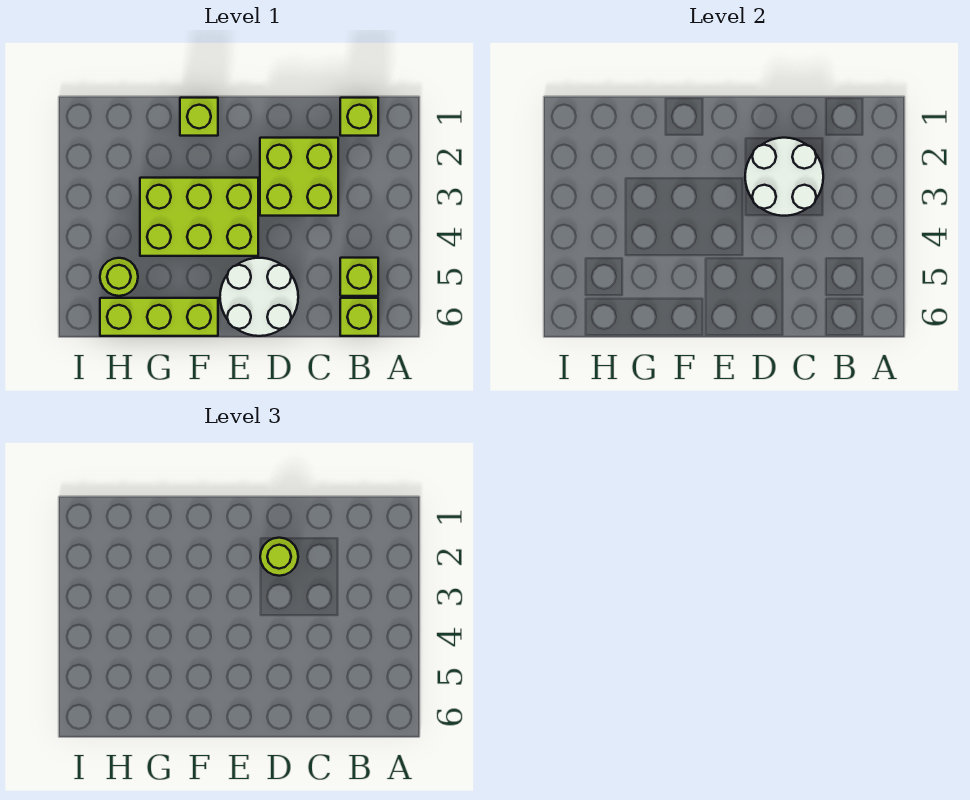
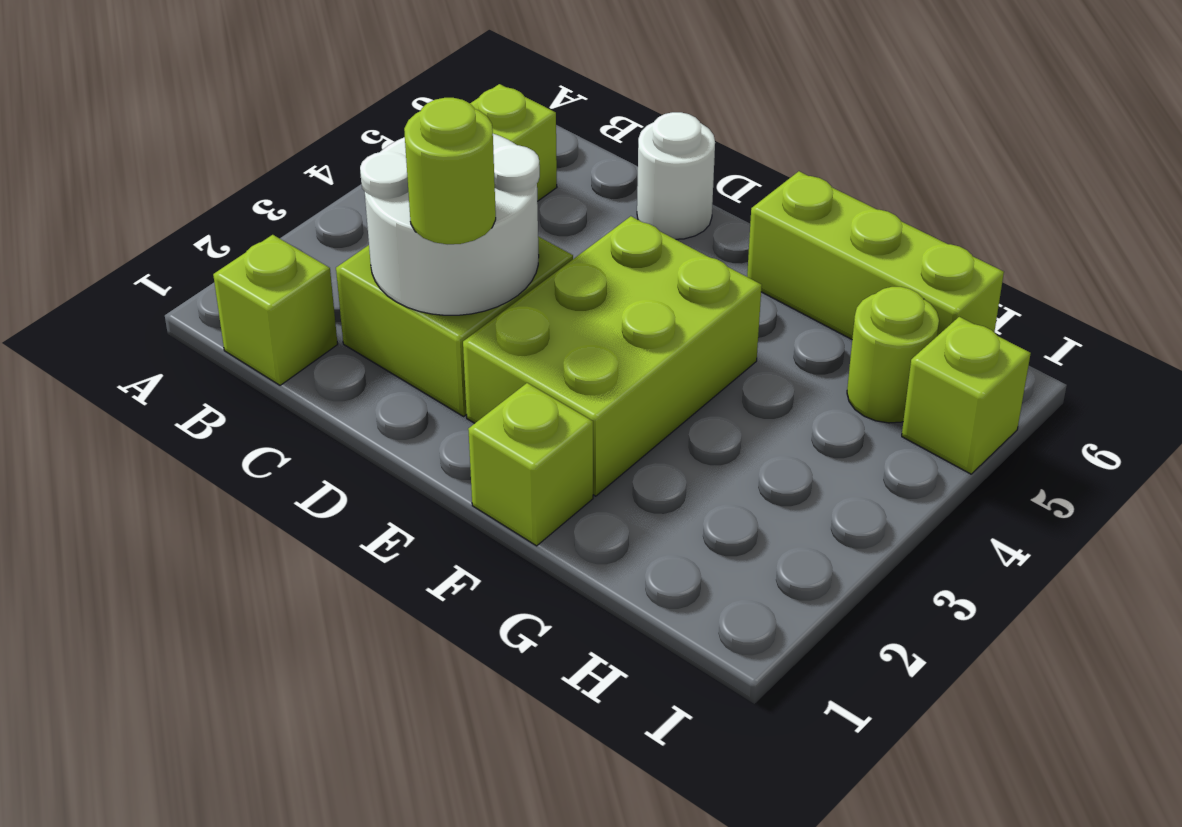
lime 1x1 brick [340,298,378,336] -> lime 1x1 brick moved to [902,317,1031,474]
white 2x2 round brick [220,258,298,336] -> white 1x1 round brick [637,112,715,239]
lime 2x3 brick [140,178,258,256] -> lime 2x3 brick turned to [463,216,762,496]

